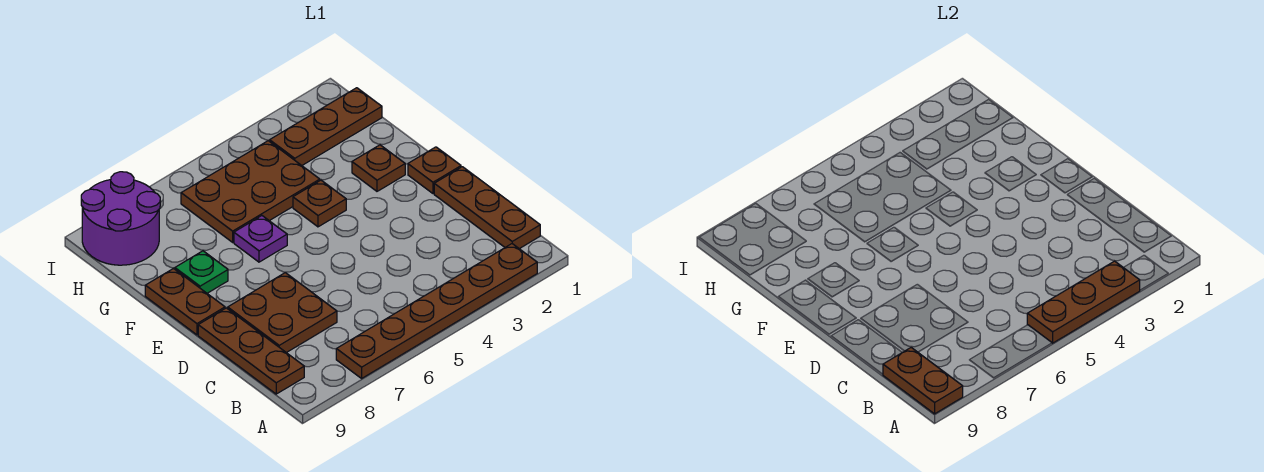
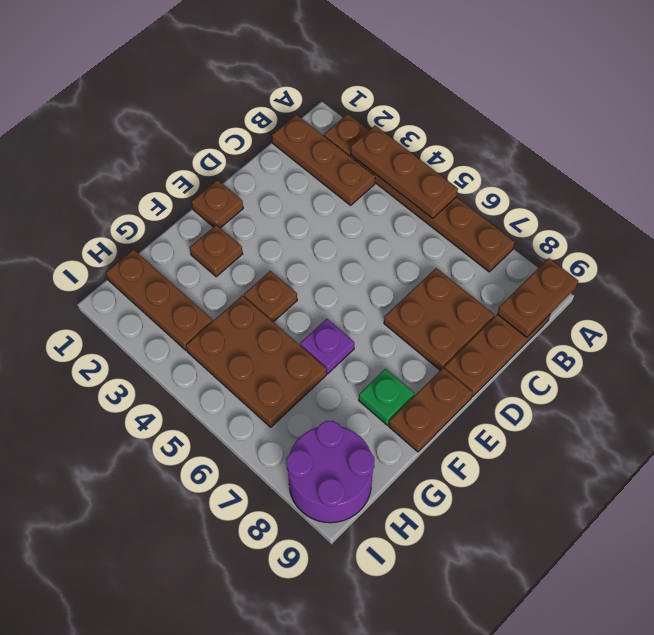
brown 1x3 plate [434,167,540,249] -> brown 1x3 plate turned to [272,115,375,205]

